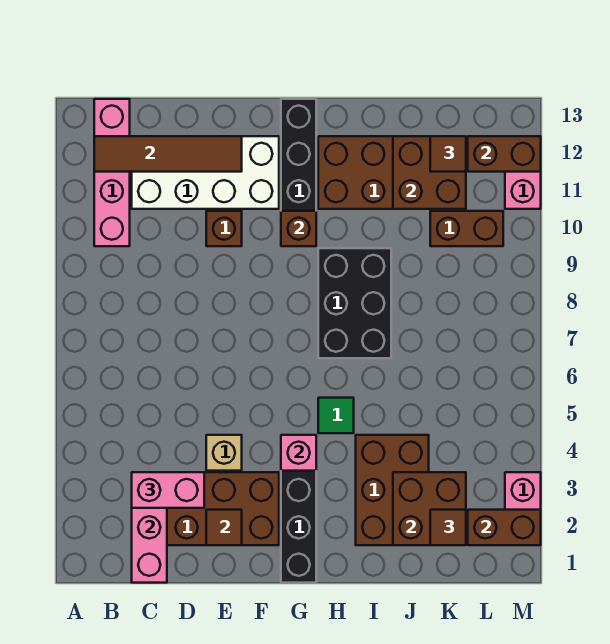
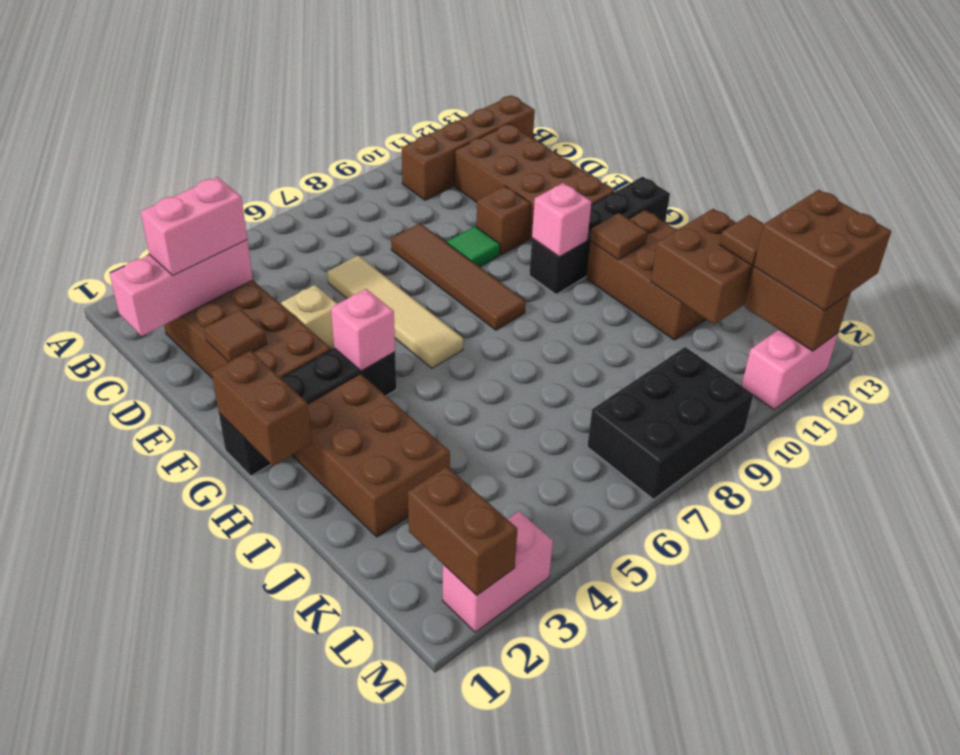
pink 1x4 brick [94,99,130,246] -> brown 1x4 brick [401,95,535,200]
brown 1x4 tile [94,136,242,172] -> brown 1x4 tile moved to [391,223,526,330]
pink 1x2 brick [132,472,204,508] -> pink 1x2 brick turned to [141,177,247,275]
white 2x4 brick [132,136,279,209] -> brown 2x4 brick [455,124,614,241]
none -> tan 1x4 tile [327,255,463,368]
brown 1x1 brick [281,211,316,246] -> pink 1x1 brick [532,183,592,257]
green 1x1 tile [318,398,354,433] -> green 1x1 tile moved to [447,226,500,267]
black 2x3 brick [318,248,391,358] -> black 2x3 brick moved to [587,347,753,499]
brown 2x3 brick [356,435,429,545] -> brown 2x3 brick turned to [292,374,450,537]
brown 2x2 brick [393,472,466,545] -> brown 2x2 brick moved to [754,190,891,311]
brown 1x1 tile [430,510,466,545] -> brown 1x1 tile moved to [590,213,647,260]
brown 1x2 brick [430,211,503,246] -> brown 1x2 brick moved to [211,351,312,466]

